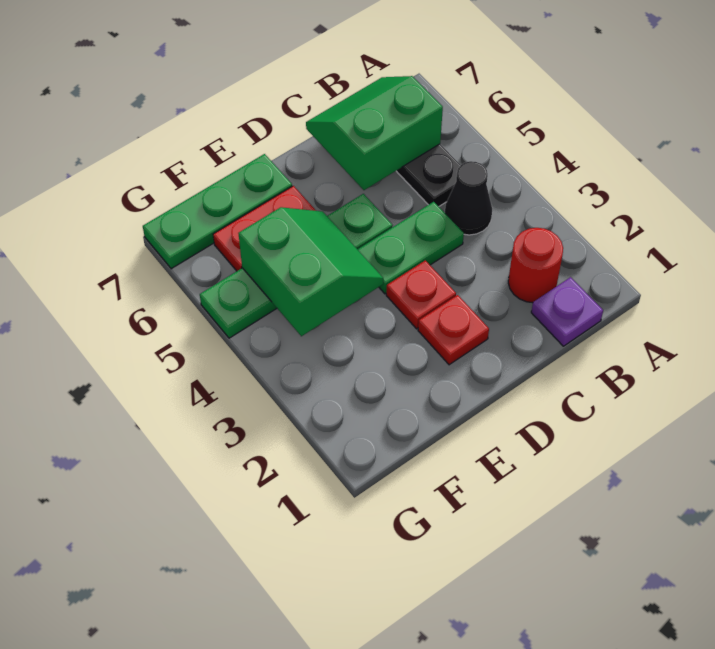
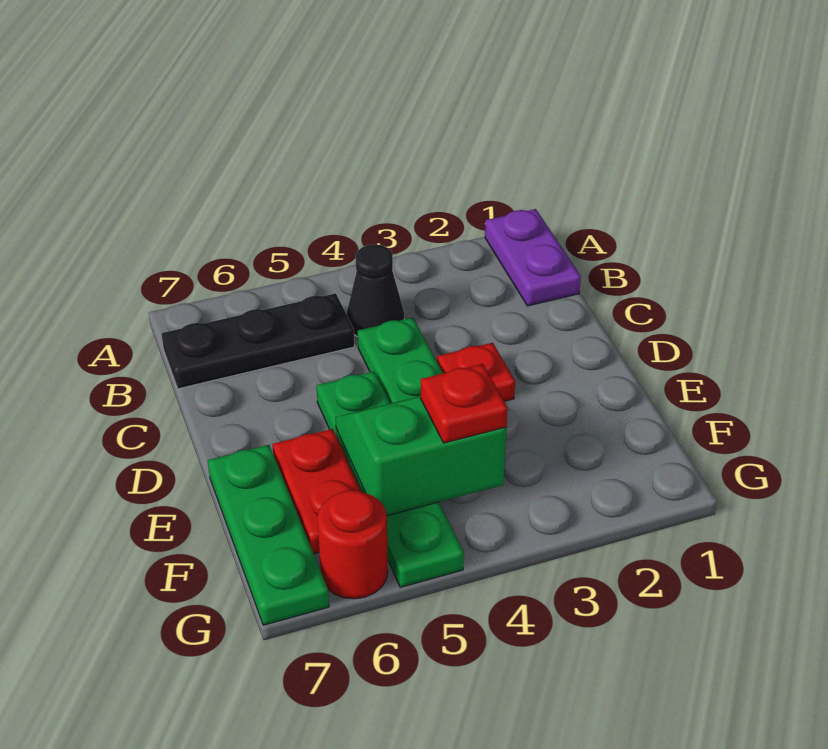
purple 1x1 plate [531,277,603,346] -> purple 1x2 plate [485,209,581,306]
red 1x1 round brick [508,228,563,303] -> red 1x1 round brick moved to [317,490,388,599]
green 2x2 slope [306,76,443,190] -> none
red 1x1 plate [418,295,489,365] -> red 1x1 plate moved to [420,364,508,443]

